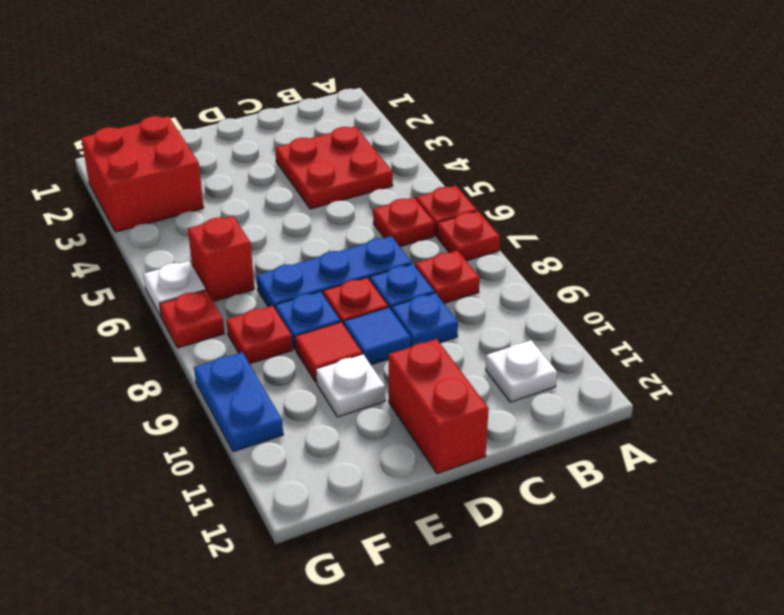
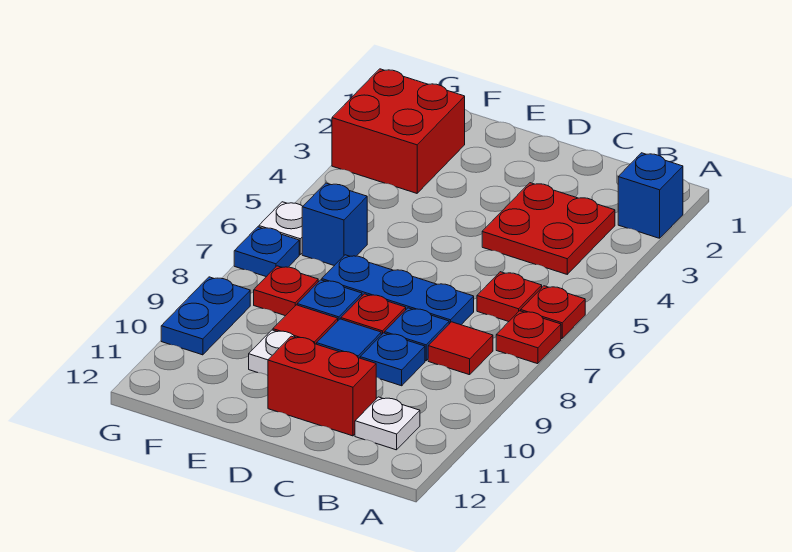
none -> blue 1x1 brick [618,153,683,238]
red 1x1 plate [415,250,480,303] -> red 1x1 tile [428,322,493,375]
red 1x2 brick [389,339,489,474] -> red 1x2 brick turned to [268,336,376,436]
red 1x1 brick [188,216,254,302] -> blue 1x1 brick [302,183,367,266]
red 1x1 plate [160,290,225,348] -> blue 1x1 plate [234,227,299,277]

